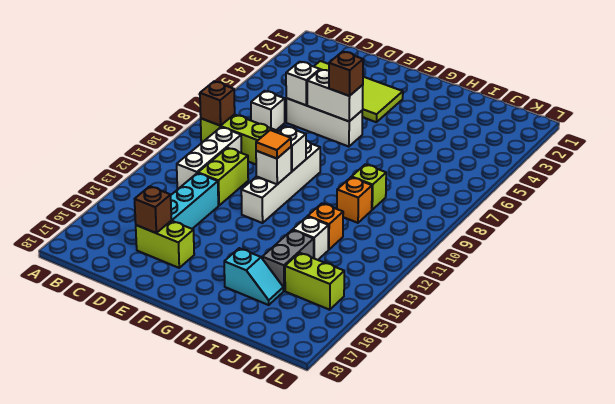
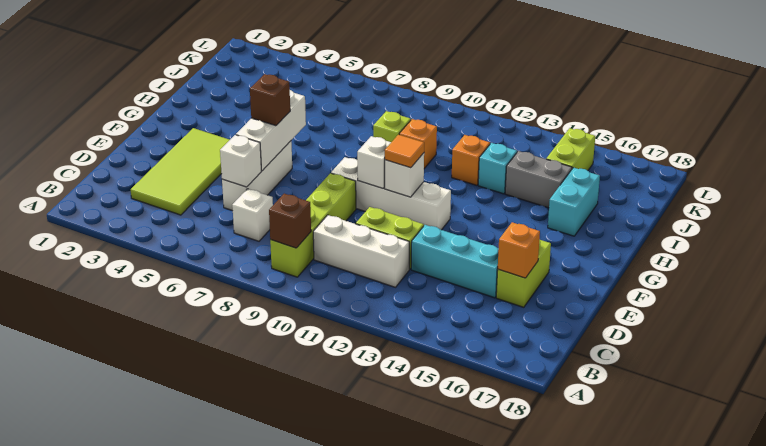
brown 1x1 brick [135,186,171,233] -> orange 1x1 brick [498,222,540,278]
white 1x2 brick [307,70,363,121] -> white 1x3 brick [236,90,306,171]
cyan 1x2 slope [224,248,283,305] -> cyan 1x2 brick [548,168,600,236]
white 1x1 brick [293,216,328,260] -> cyan 1x1 brick [478,143,517,194]

